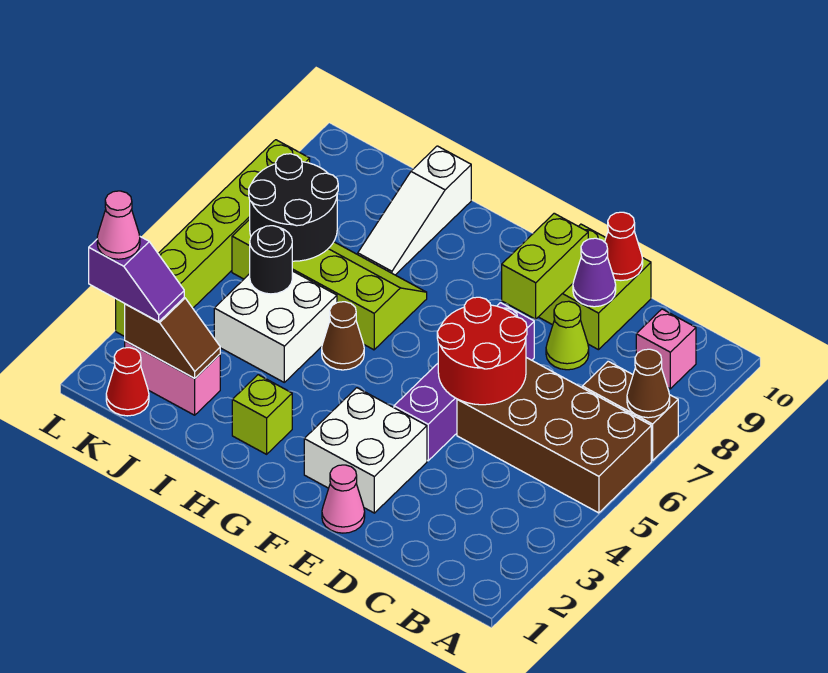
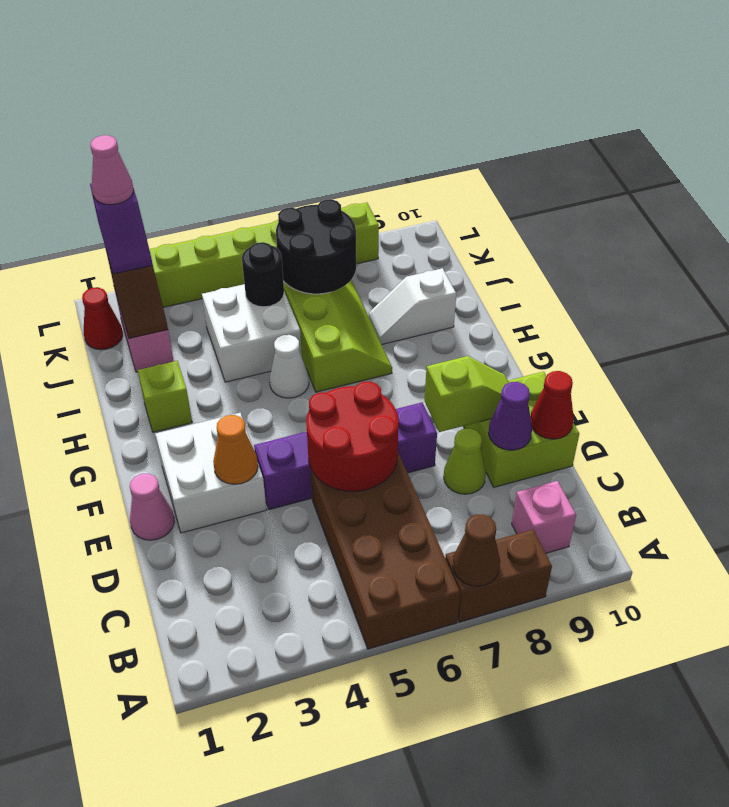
brown 1x2 brick [582,361,678,461] -> brown 1x2 brick turned to [445,530,552,622]
none -> orange 1x1 cone [213,415,258,484]
lime 1x2 brick [502,213,588,319] -> lime 1x2 slope [425,356,509,432]
brown 1x1 cone [322,302,364,370] -> white 1x1 cone [269,335,309,398]
white 1x3 slope [358,146,471,275] -> white 1x2 slope [369,268,456,344]

